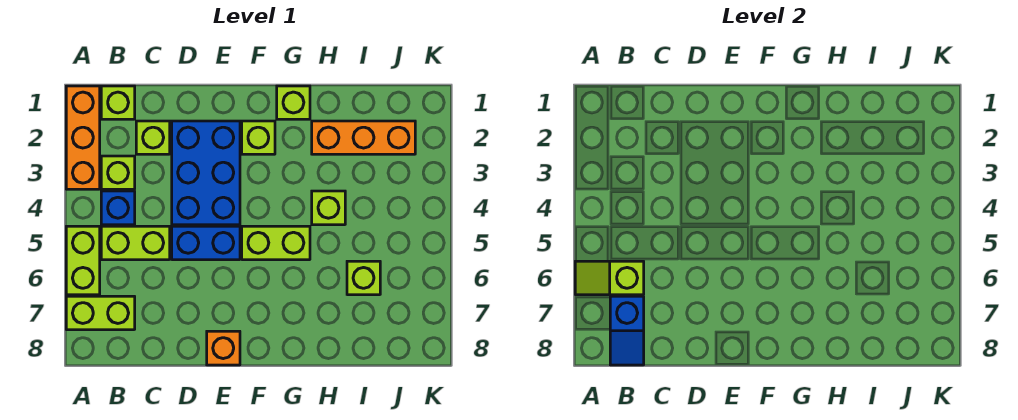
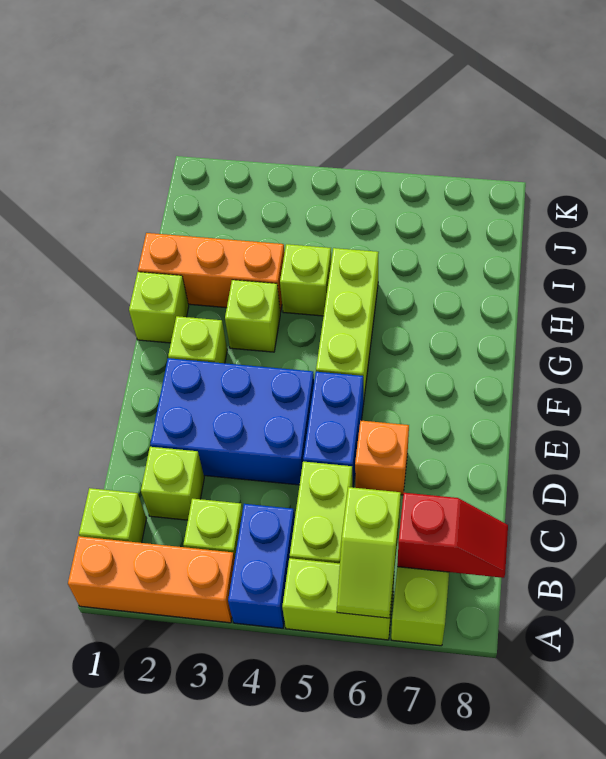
blue 1x1 brick [101,191,135,225] -> blue 1x2 brick [228,504,295,628]
blue 1x2 slope [610,296,644,365] -> red 1x2 slope [397,493,508,578]
orange 1x1 brick [207,331,240,365] -> orange 1x1 brick moved to [355,421,409,495]
lime 1x2 brick [242,226,310,260] -> lime 1x3 brick [316,248,379,399]
orange 1x3 brick [312,121,415,154] -> orange 1x3 brick turned to [138,233,285,312]
lime 1x1 brick [347,261,380,295] -> lime 1x1 brick moved to [225,280,280,352]

